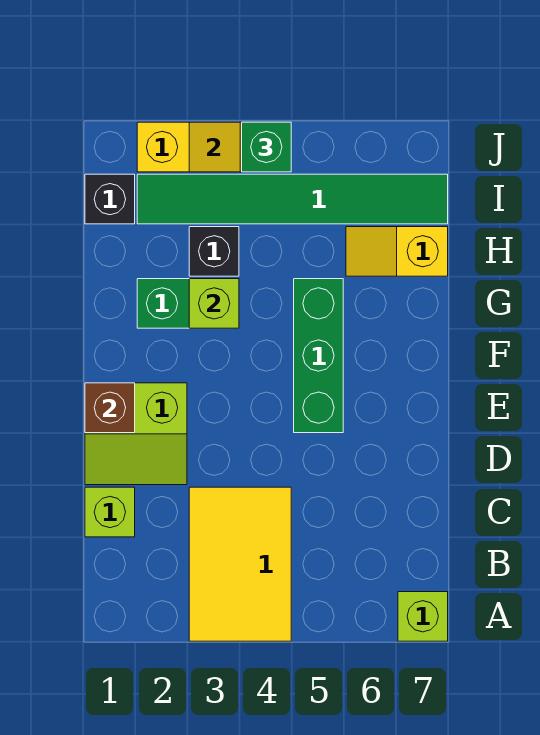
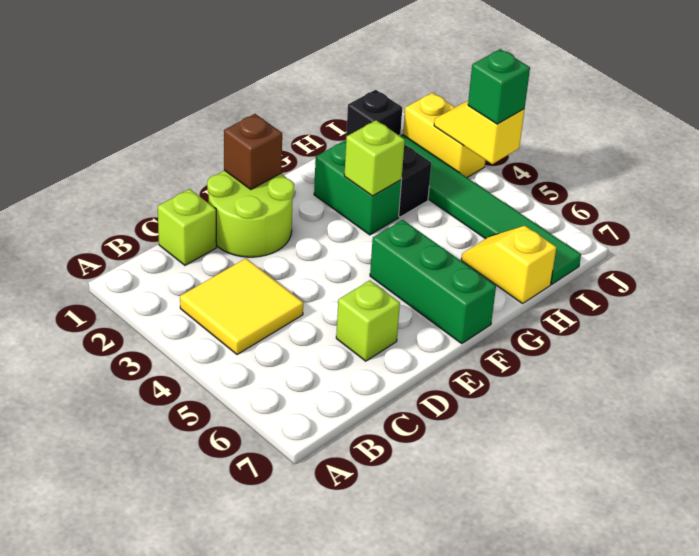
yellow 2x3 tile [189,487,291,641] -> yellow 2x2 tile [180,259,303,355]
lime 1x1 brick [398,592,448,641] -> lime 1x1 brick moved to [336,280,400,361]
lime 2x2 slope [85,383,187,485] -> lime 2x2 round brick [207,170,294,257]
green 1x3 brick [294,279,343,433] -> green 1x3 brick turned to [370,220,496,343]

